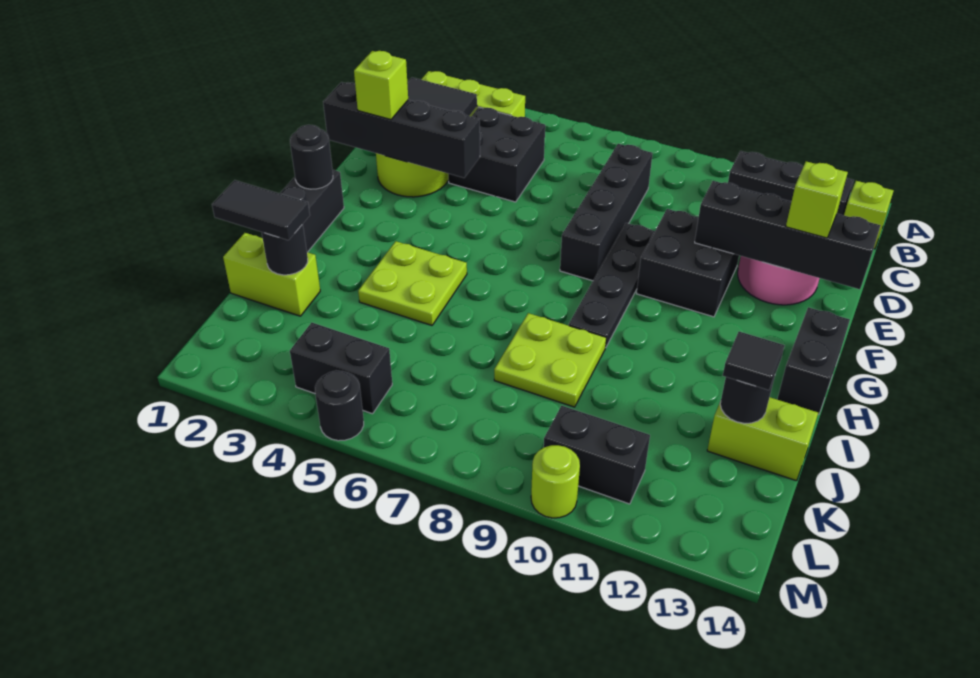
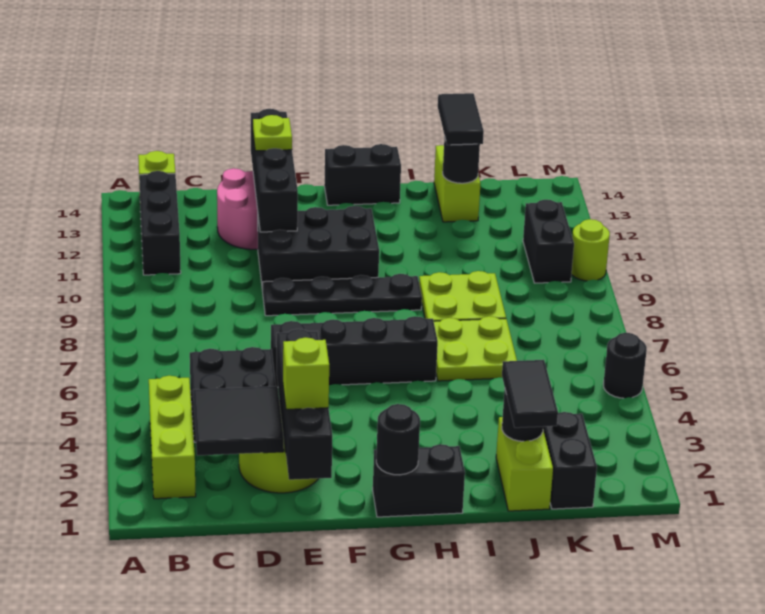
black 1x4 brick [560,144,653,281] -> black 1x4 brick moved to [271,316,438,386]
black 2x2 brick [637,209,739,317] -> black 2x3 brick [258,206,379,291]
lime 1x1 brick [786,161,848,238] -> lime 1x1 plate [253,115,292,151]
lime 2x2 plate [358,241,467,325] -> lime 2x2 plate moved to [434,316,517,381]
black 1x1 tile [723,332,785,390] -> black 1x2 tile [438,93,484,145]
black 1x2 brick [290,322,392,414] -> black 1x2 brick moved to [543,412,597,509]

